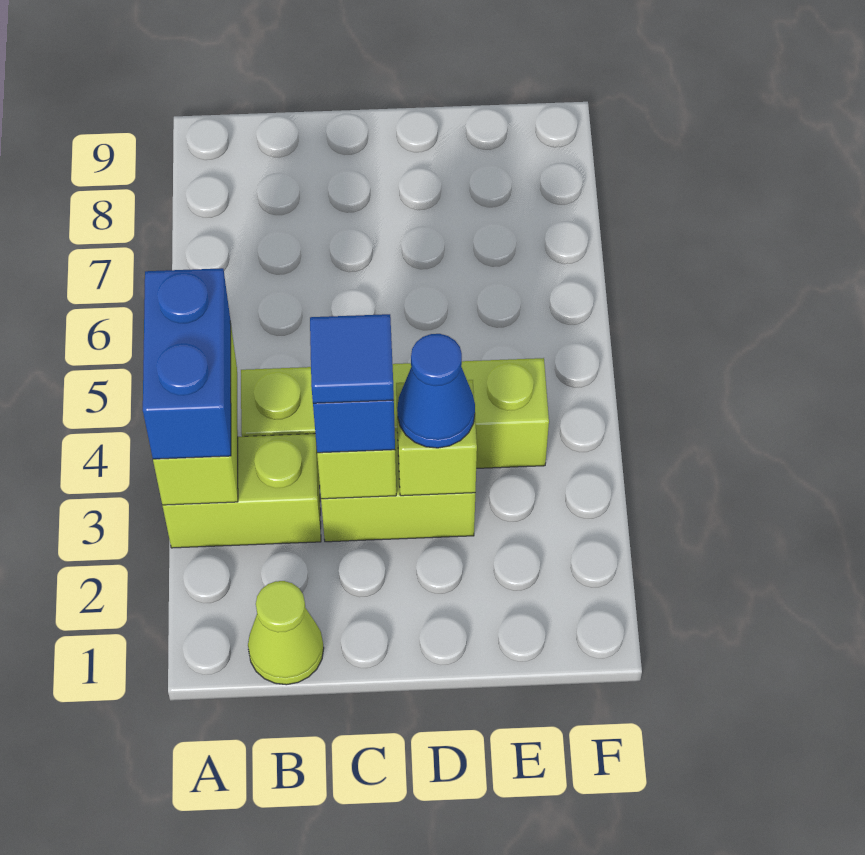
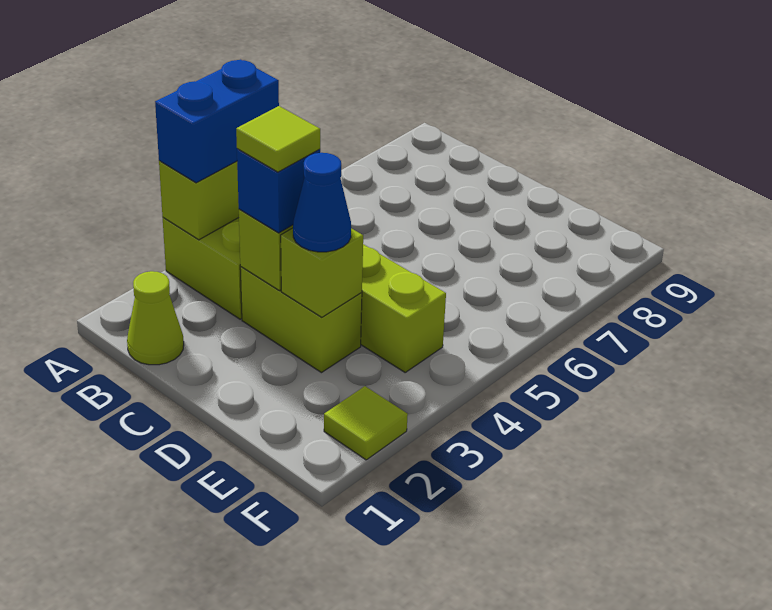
blue 1x1 tile [310,314,394,403] -> lime 1x1 tile [236,106,320,172]
none -> lime 1x1 tile [324,386,408,460]

